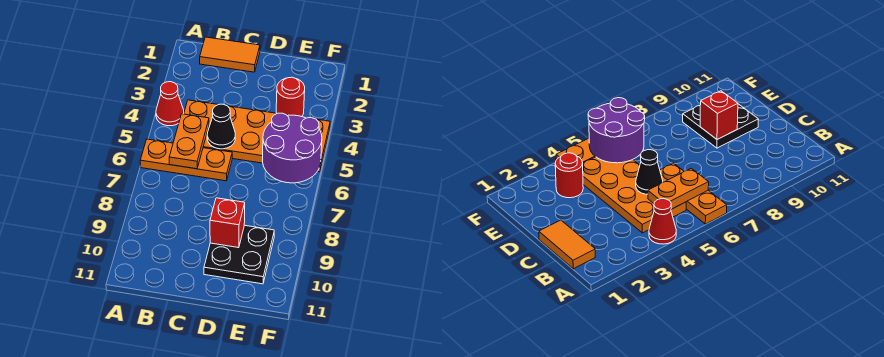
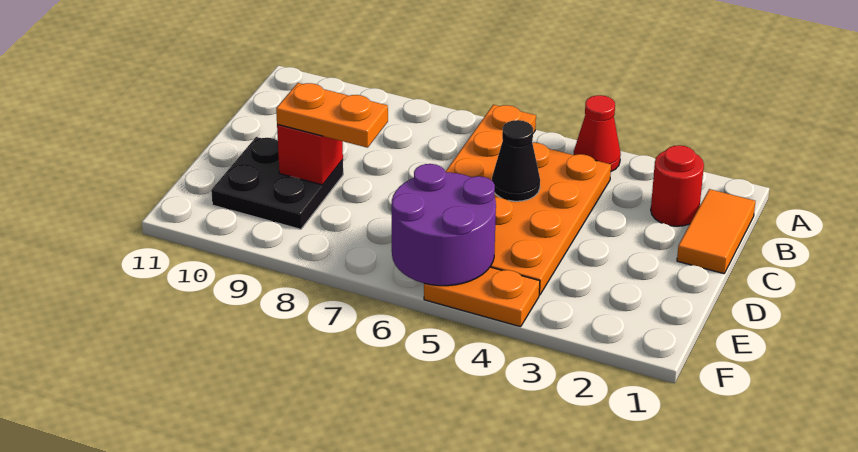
orange 1x2 plate [169,114,209,169] -> orange 1x2 plate moved to [276,83,388,148]
red 1x1 round brick [276,77,305,117] -> red 1x1 round brick moved to [651,145,704,226]

